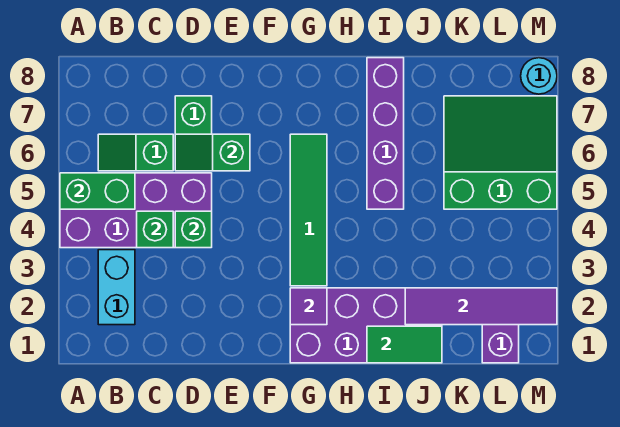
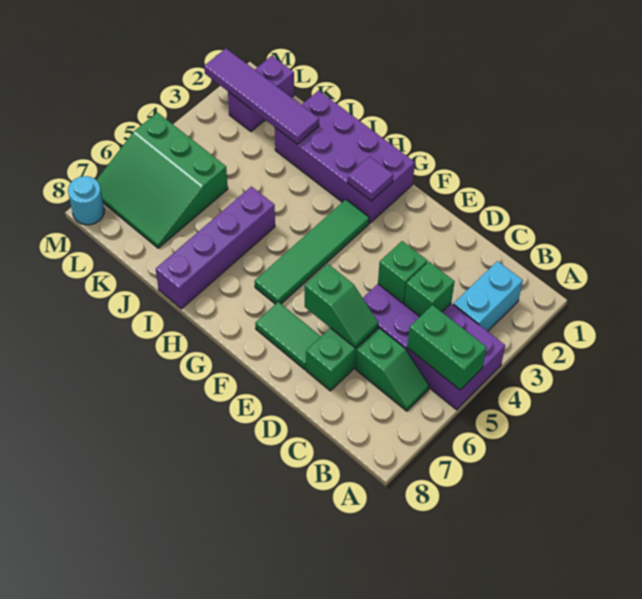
green 1x2 tile [367,326,442,363] -> green 1x2 tile moved to [255,302,321,369]

